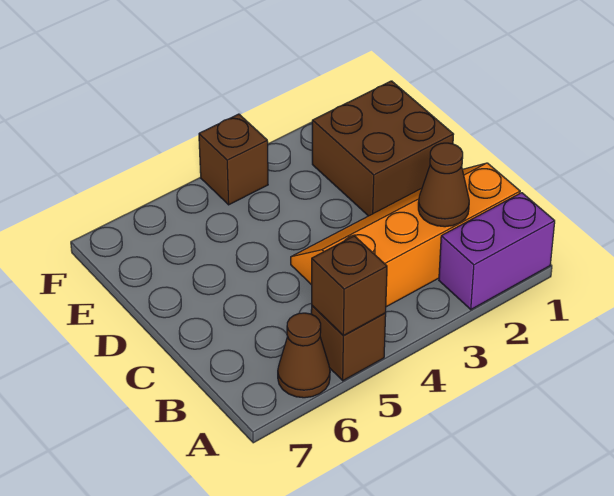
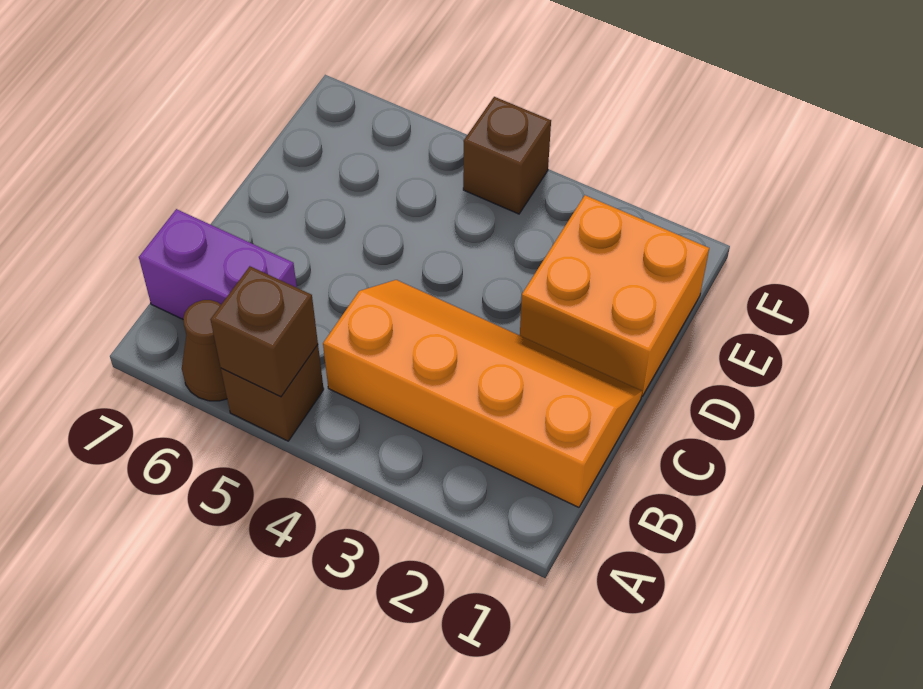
purple 1x2 brick [439,193,555,309] -> purple 1x2 brick moved to [139,209,297,319]
brown 1x1 cone [418,143,469,227] -> none
brown 2x2 brick [312,81,454,216] -> orange 2x2 brick [520,195,709,396]

